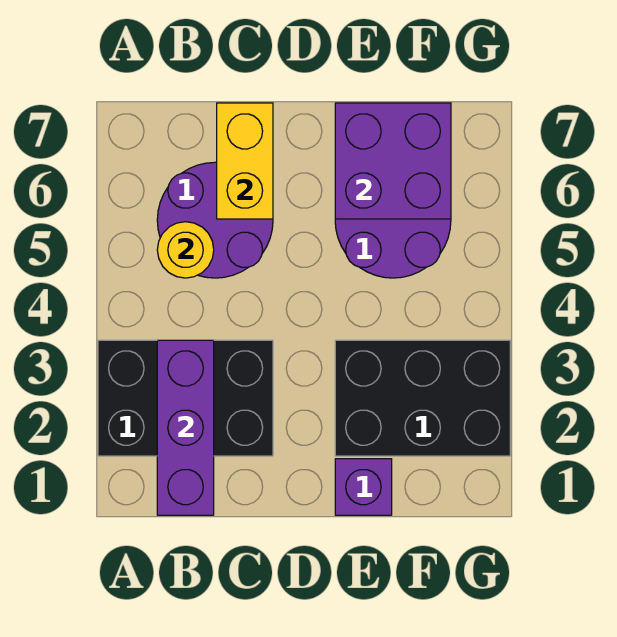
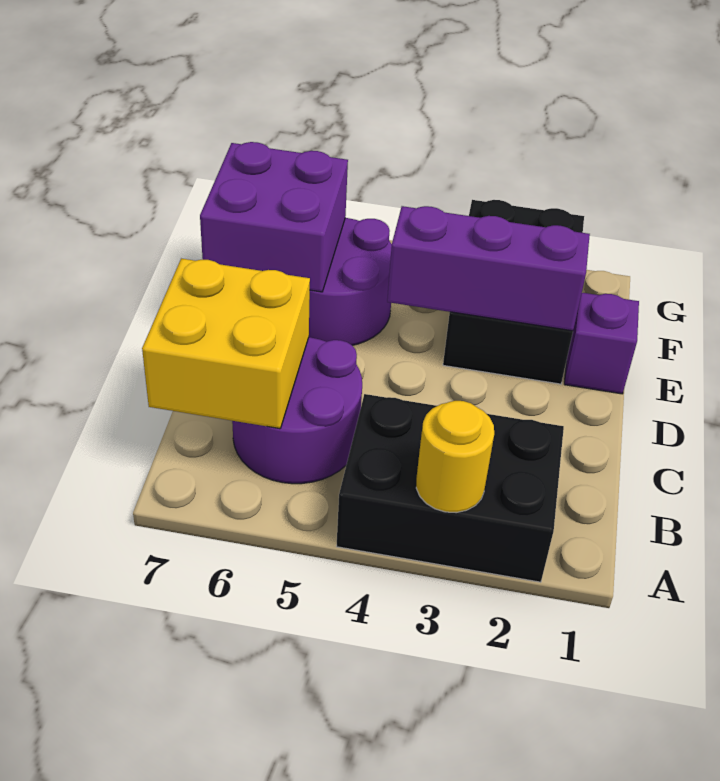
black 2x3 brick [98,340,273,456] -> black 2x3 brick turned to [337,394,564,582]
purple 1x3 brick [157,340,214,515] -> purple 1x3 brick moved to [387,206,590,331]
yellow 1x1 round brick [157,222,214,278] -> yellow 1x1 round brick moved to [416,401,494,513]
yellow 1x2 brick [217,103,273,219] -> yellow 2x2 brick [142,258,310,429]

